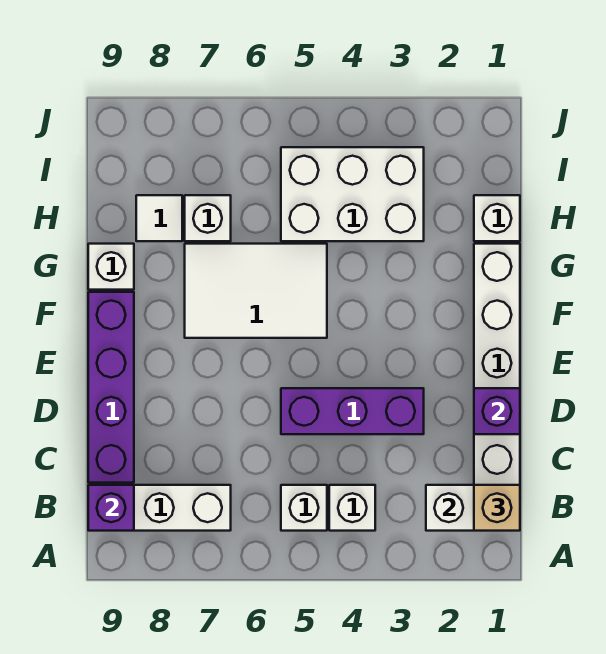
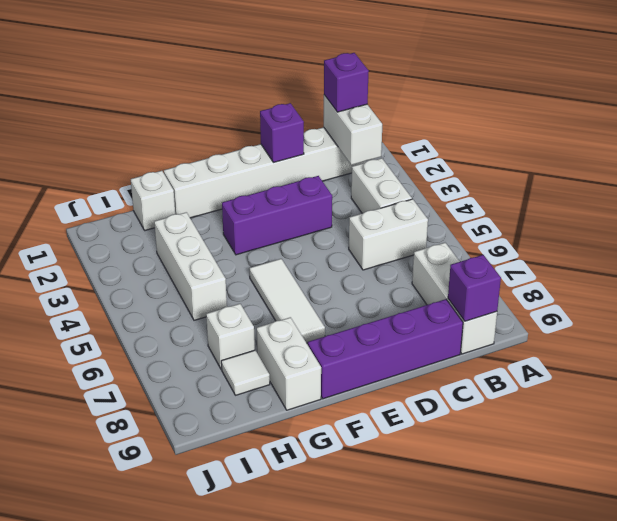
tan 1x1 brick [474,485,520,531] -> purple 1x1 brick [324,53,369,112]
white 1x1 brick [329,485,375,531] -> white 1x2 brick [351,158,412,213]
white 1x1 brick [281,485,327,531] -> white 1x2 brick [349,199,428,270]
purple 1x3 brick [281,388,424,434] -> purple 1x3 brick turned to [222,176,332,255]
white 2x3 tile [185,244,327,338] -> white 1x3 tile [249,259,325,343]
white 1x1 brick [88,244,134,290] -> white 1x2 brick [257,317,321,410]
white 2x3 brick [281,147,424,241] -> white 1x3 brick [154,212,227,320]

